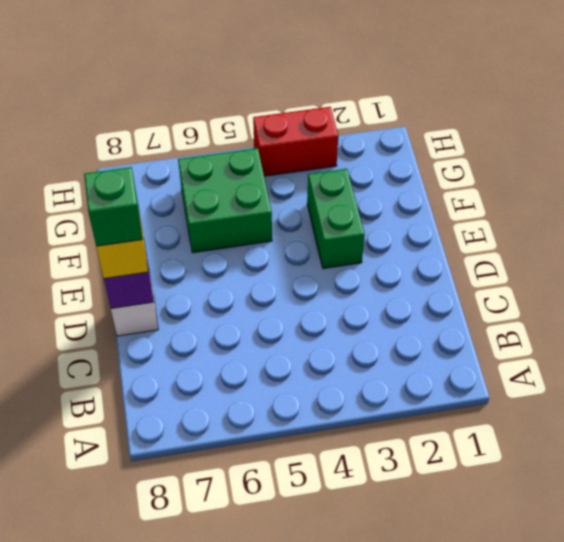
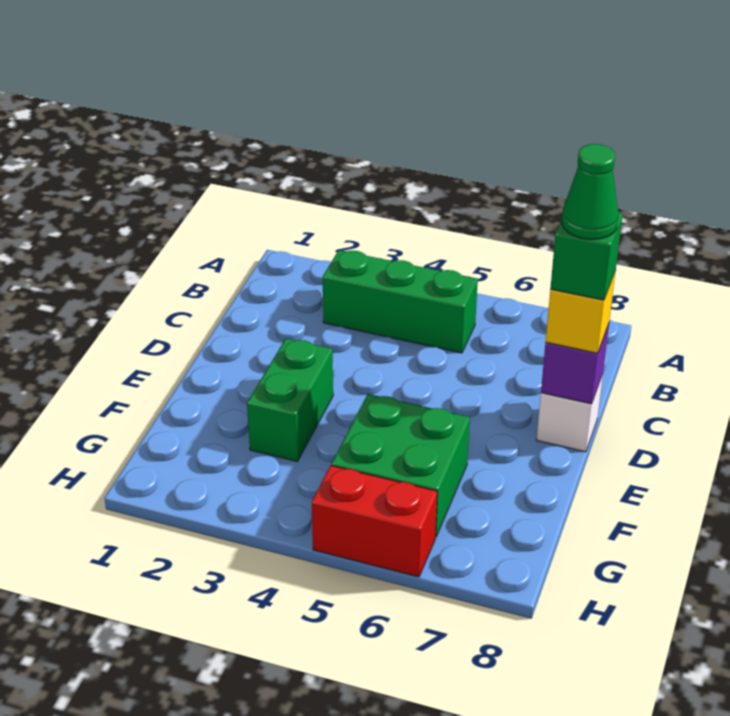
none -> green 1x3 brick [323,250,478,353]
none -> green 1x1 cone [562,144,618,240]
red 1x2 brick [253,107,338,176] -> red 1x2 brick moved to [312,466,437,577]

